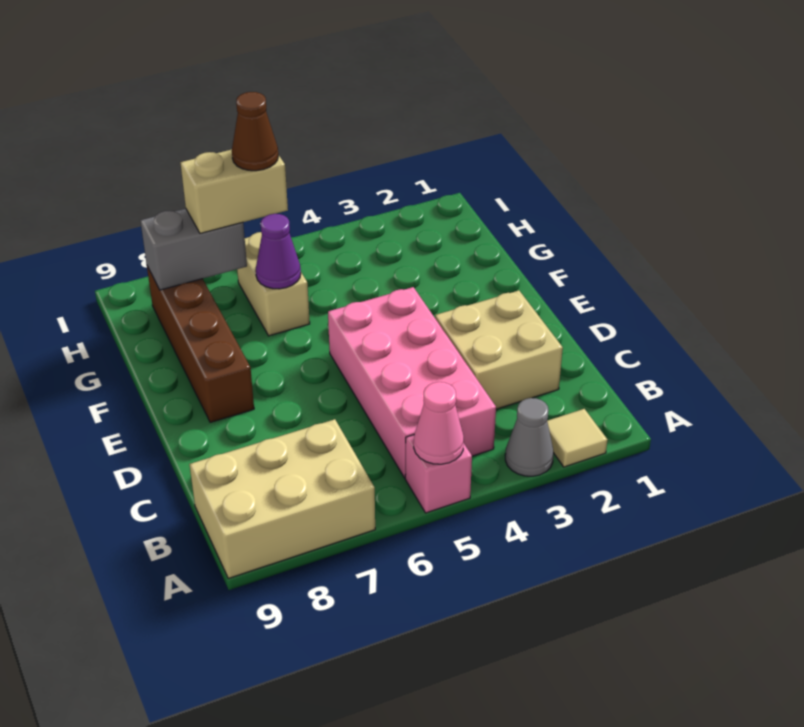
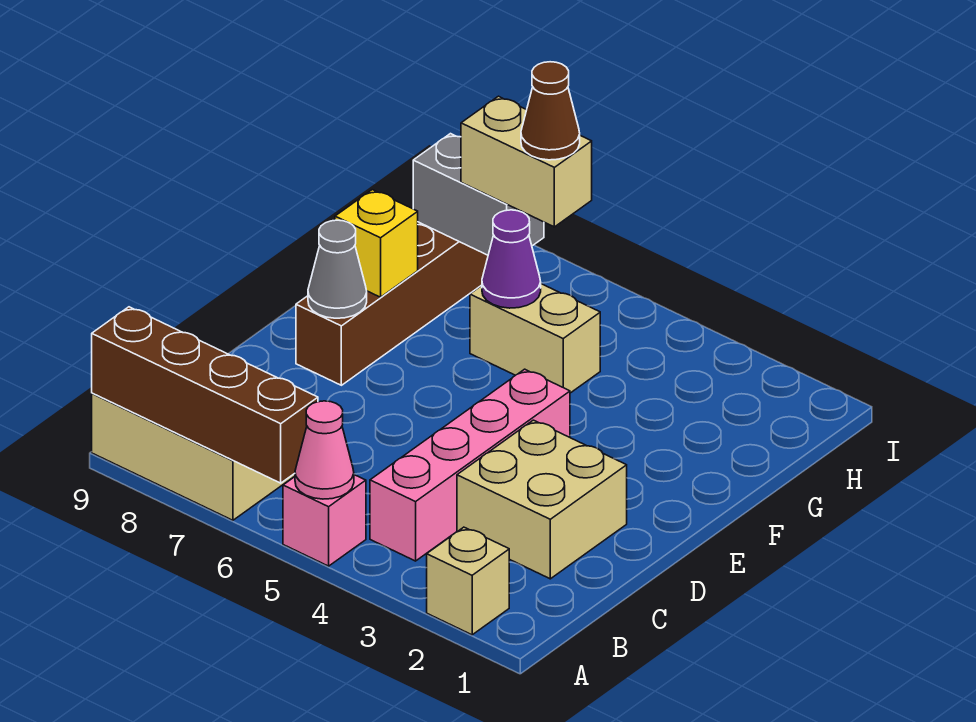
tan 1x1 tile [547,409,607,467] -> tan 1x1 brick [427,527,509,635]
grey 1x1 cone [505,398,553,476] -> grey 1x1 cone moved to [308,220,367,318]
none -> brown 1x4 brick [92,307,318,483]
pink 2x4 brick [328,287,496,478] -> pink 1x4 brick [370,369,570,561]
none -> yellow 1x1 brick [335,190,418,297]
tan 1x2 brick [237,232,310,336] -> tan 1x2 brick turned to [470,284,600,393]

